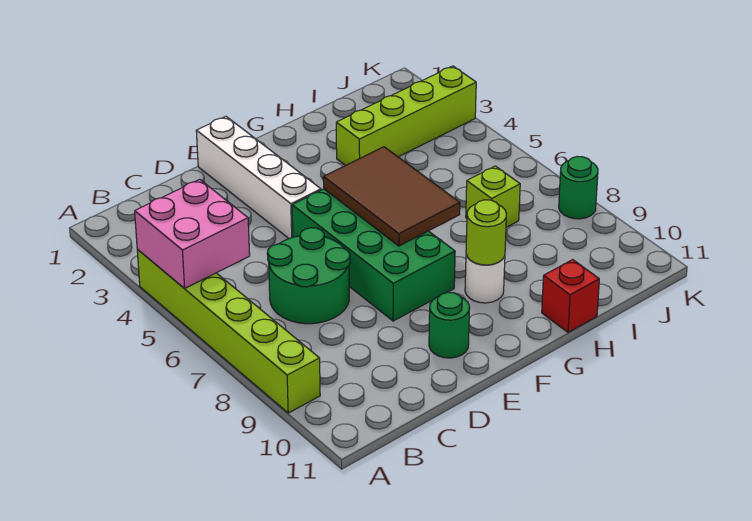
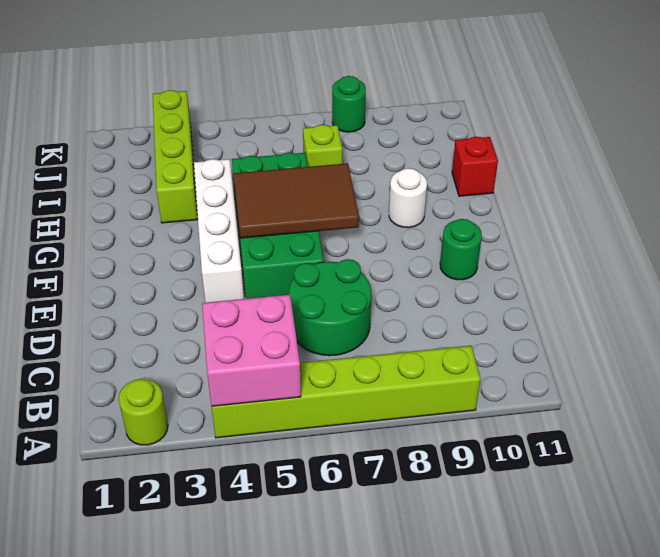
white 1x4 brick [196,117,321,238] -> white 1x4 brick turned to [194,159,244,303]
green 2x4 brick [292,189,455,321] -> green 2x4 brick turned to [232,153,324,299]
lime 1x1 round brick [466,200,506,265] -> lime 1x1 round brick moved to [119,379,168,445]

